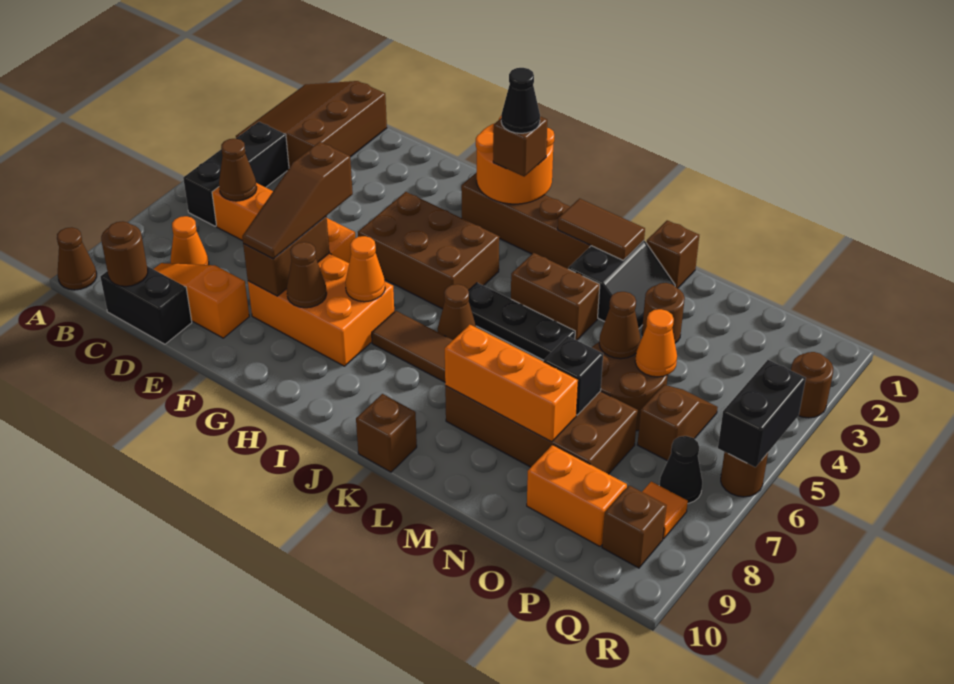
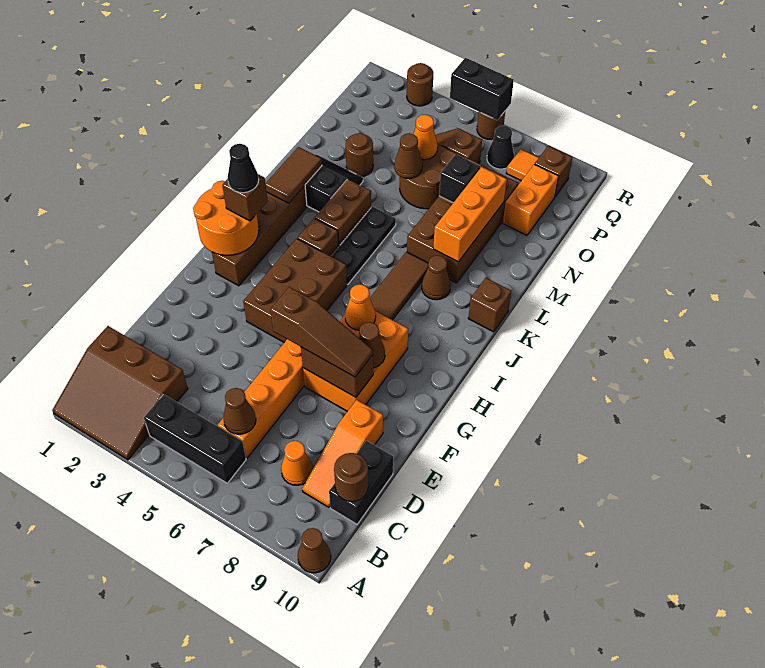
brown 1x1 cone [438,284,476,340] -> brown 1x1 cone moved to [422,255,451,300]
brown 1x1 brick [647,220,699,288] -> brown 1x1 brick moved to [298,218,339,256]

